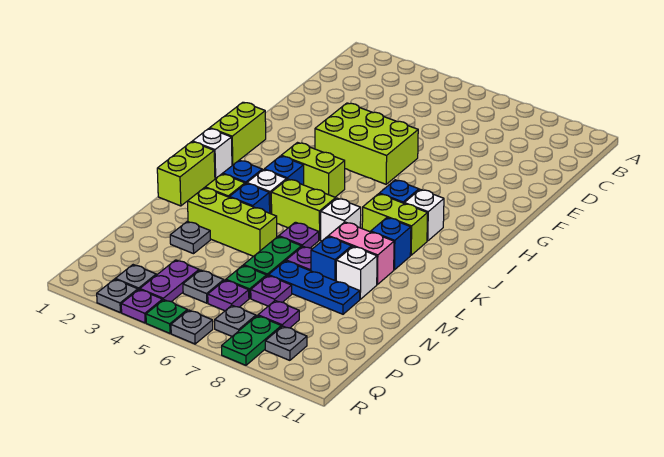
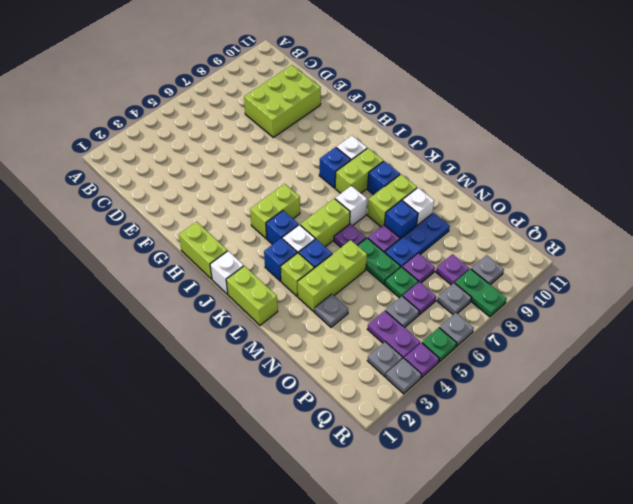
lime 2x3 brick [315,103,418,184] -> lime 2x3 brick moved to [244,65,321,137]
pink 1x2 brick [328,222,394,285] -> lime 1x2 brick [367,174,417,226]

